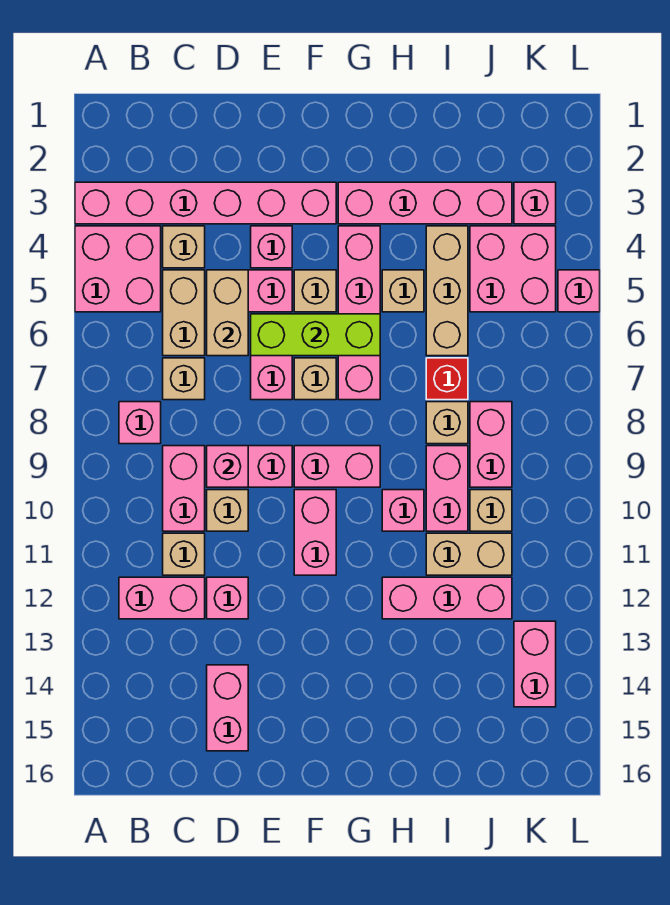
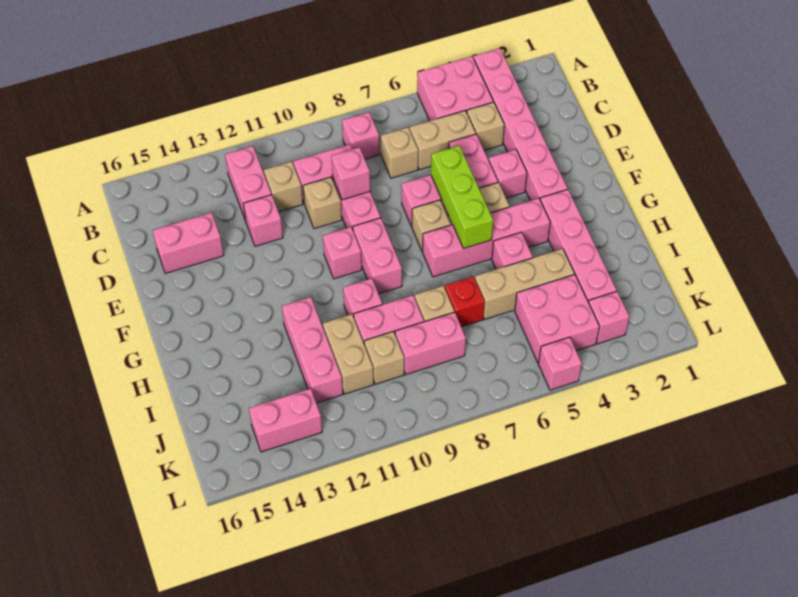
tan 1x2 brick [207,270,248,356] -> none
pink 1x2 brick [294,490,336,575] -> pink 1x1 brick [323,227,362,279]
tan 1x1 brick [382,270,424,312] -> pink 1x1 brick [492,232,533,269]

